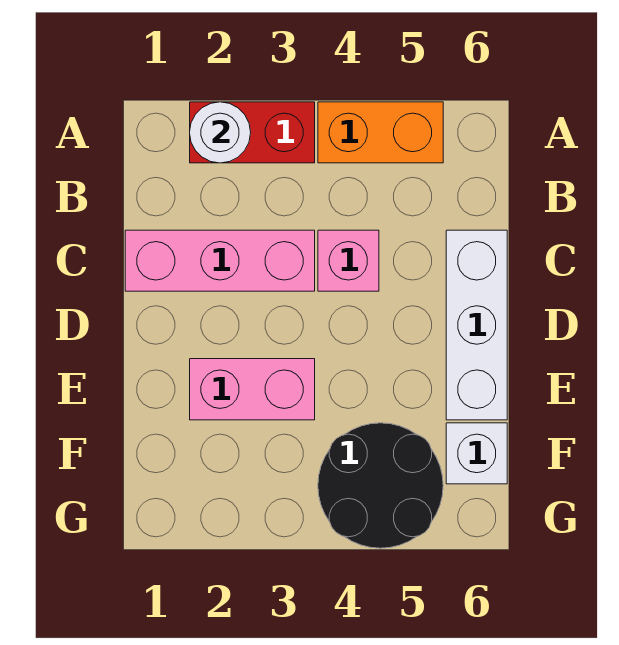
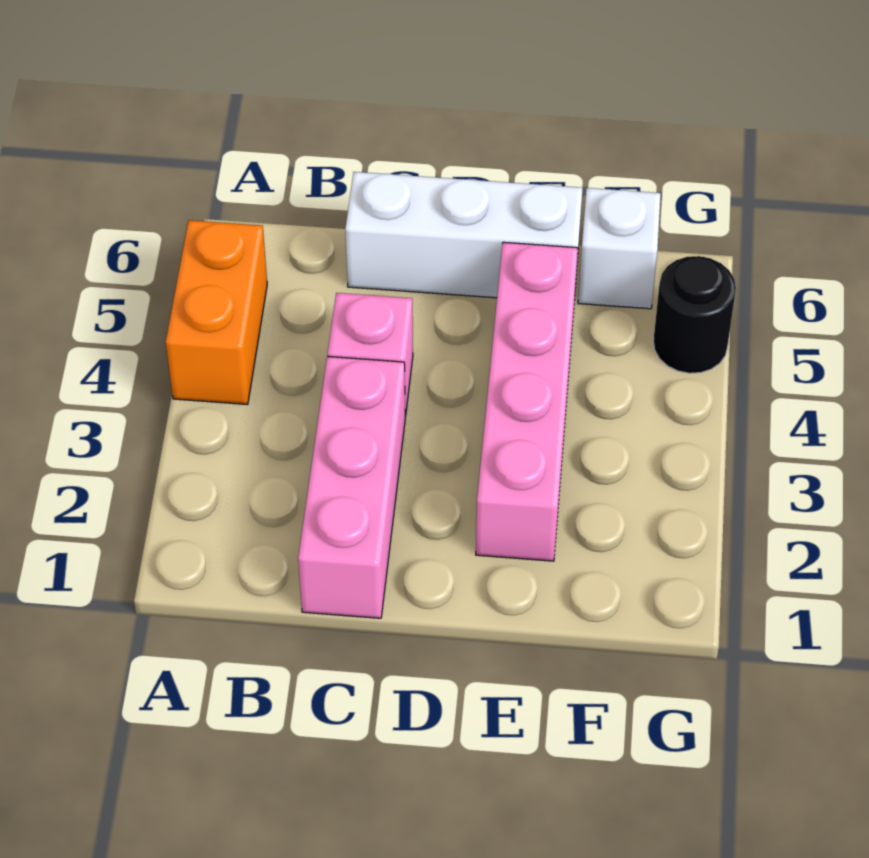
red 1x2 brick [190,102,315,163] -> none
white 1x1 round brick [190,102,251,163] -> none
pink 1x2 brick [190,359,315,420] -> pink 1x4 brick [476,242,578,561]
black 2x2 round brick [318,423,443,548] -> black 1x1 round brick [653,256,736,373]

